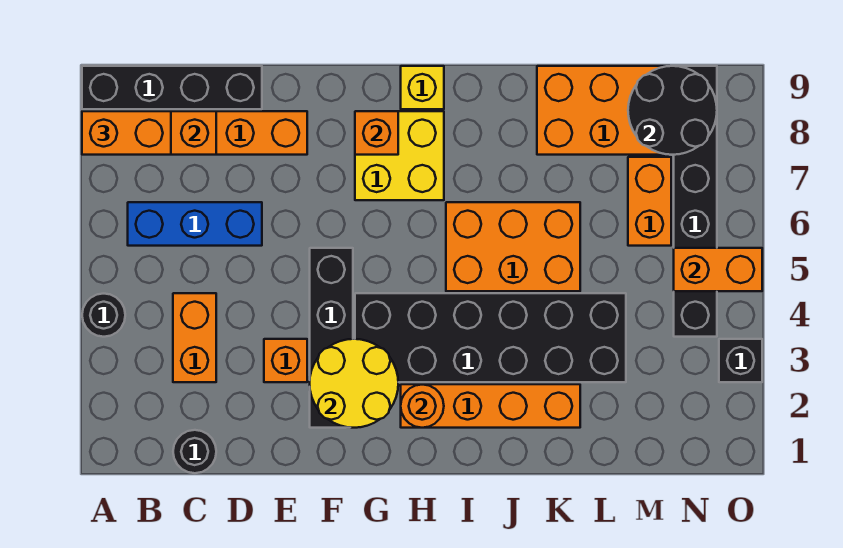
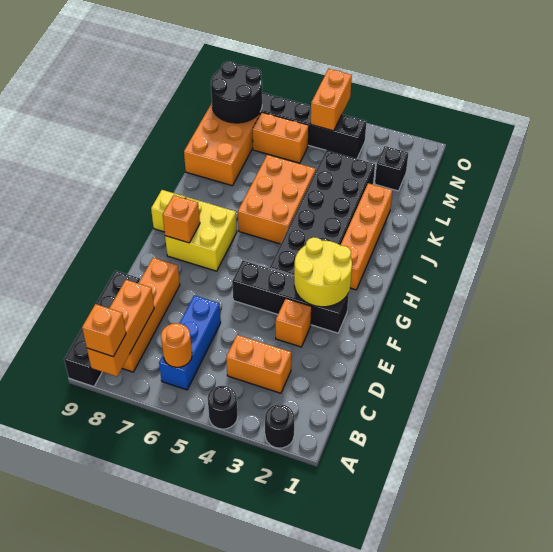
orange 1x2 brick [82,111,171,155] -> orange 1x1 brick [82,304,126,357]
black 1x1 round brick [173,430,216,473] -> black 1x1 round brick moved to [265,404,294,448]
orange 1x1 round brick [401,384,444,428] -> orange 1x1 round brick moved to [161,323,192,367]
black 1x1 brick [719,339,762,382] -> black 1x1 brick moved to [375,146,408,191]

